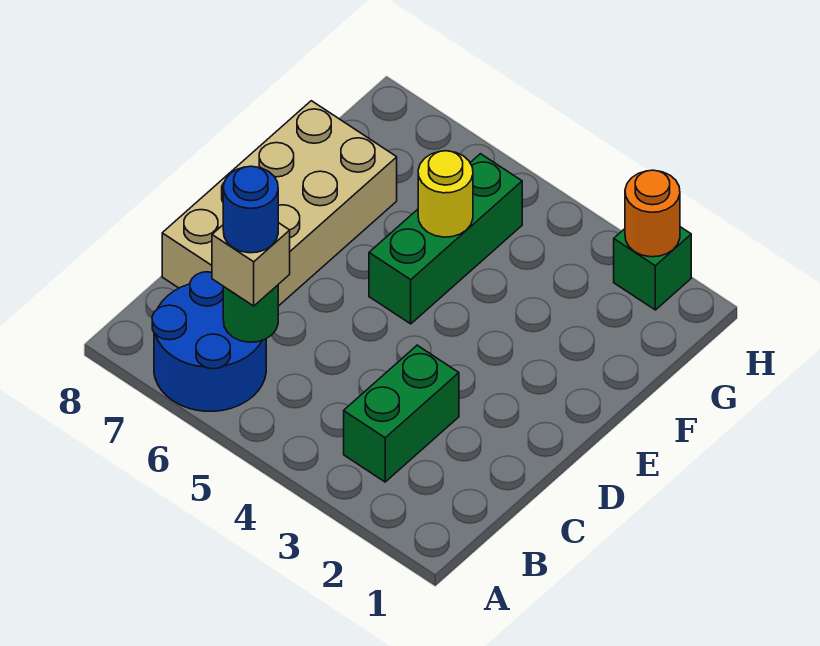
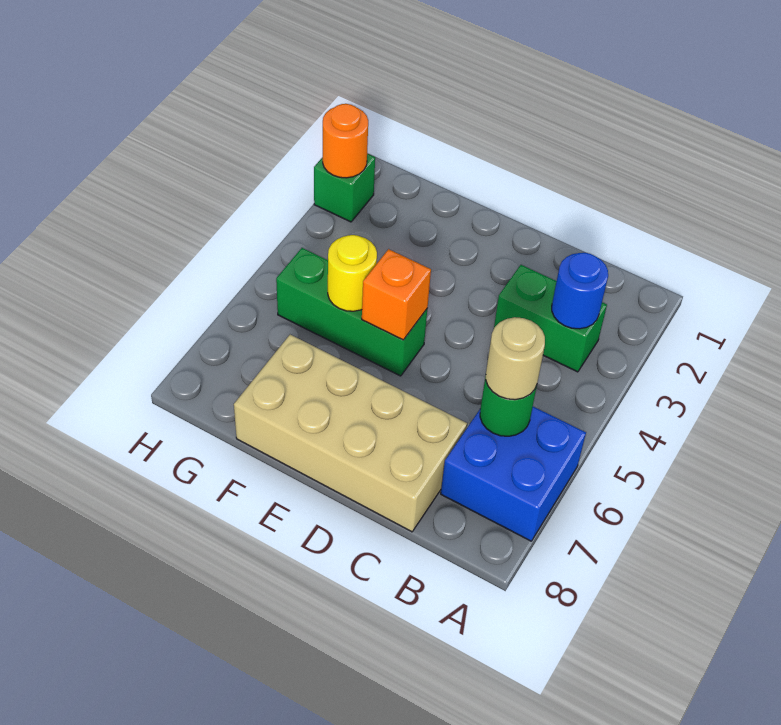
blue 2x2 round brick [152,272,266,411] -> blue 2x2 brick [441,407,586,541]
tan 1x1 brick [212,223,290,306] -> tan 1x1 round brick [486,317,545,400]
blue 1x1 round brick [223,166,278,253] -> blue 1x1 round brick moved to [552,253,608,329]
none -> orange 1x1 brick [362,249,431,340]

